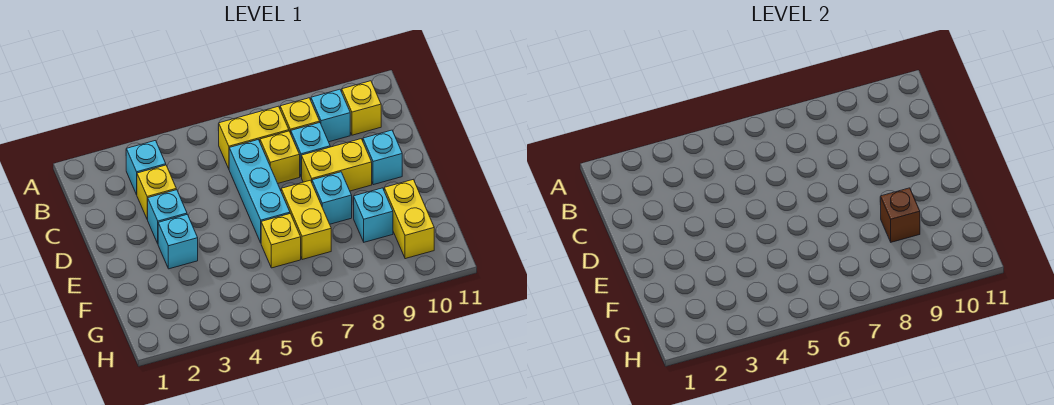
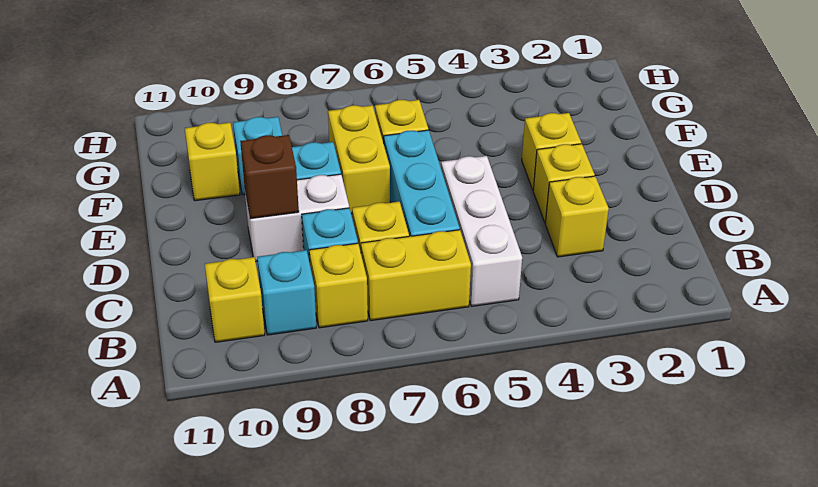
cyan 1x1 brick [126,141,166,195] -> none
none -> white 1x3 brick [441,156,522,306]
cyan 1x1 brick [147,190,187,243] -> yellow 1x1 brick [533,144,595,223]
yellow 1x2 brick [302,139,372,191] -> white 1x2 brick [245,174,349,262]
cyan 1x1 brick [363,130,402,185] -> none
cyan 1x1 brick [158,215,198,269] -> yellow 1x1 brick [522,113,581,190]
brown 1x1 brick [881,188,920,242] -> brown 1x1 brick moved to [240,135,299,219]
yellow 1x2 brick [384,180,434,259] -> yellow 1x1 brick [185,123,240,201]

